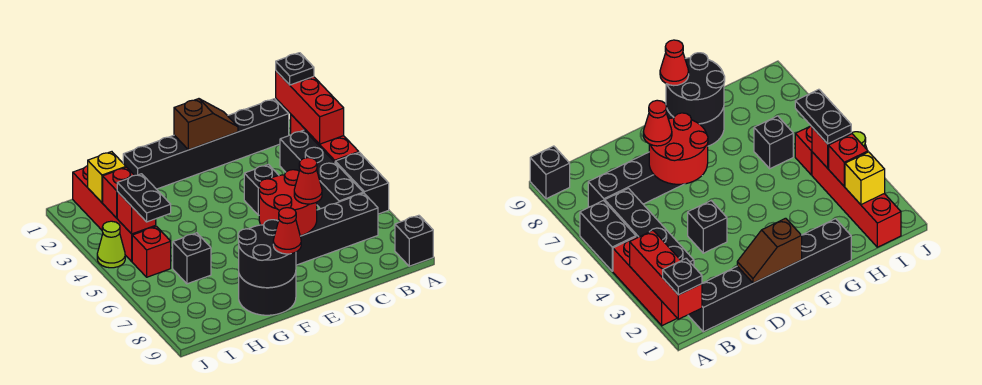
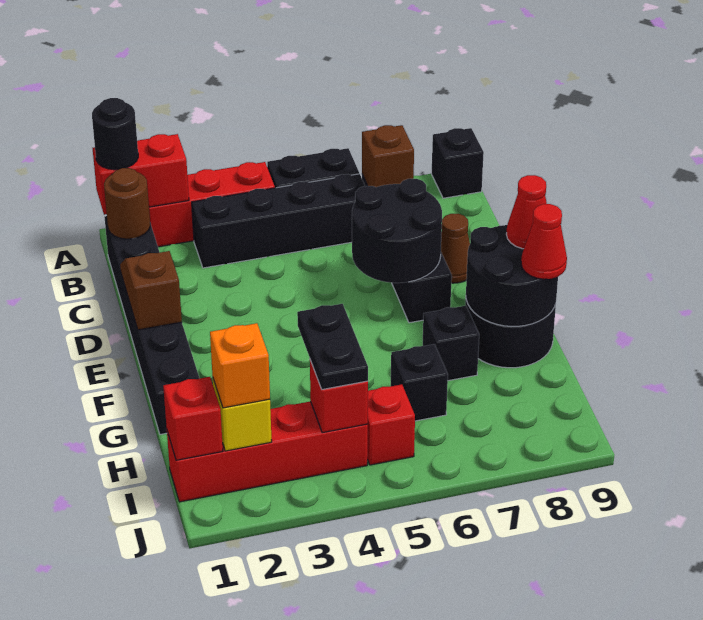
red 1x3 brick [276,71,344,144] -> red 1x2 brick [93,134,189,215]
black 1x1 plate [276,53,314,85] -> black 1x1 round brick [92,98,138,170]
none -> brown 1x1 round brick [104,168,150,239]
none -> brown 1x1 brick [362,125,414,187]
black 1x1 brick [244,164,279,215] -> black 1x1 brick moved to [423,306,479,381]
red 2x2 round brick [259,170,317,236] -> black 2x2 round brick [352,179,442,283]
red 1x1 cone [294,158,322,204] -> red 1x1 cone moved to [521,204,567,279]
none -> brown 1x1 cone [441,214,470,283]
none -> orange 1x1 brick [210,323,270,408]
red 1x1 brick [103,167,134,218] -> red 1x1 brick moved to [163,377,223,460]
black 1x2 plate [117,174,171,222] -> black 1x2 plate turned to [297,304,368,389]
lime 1x1 cone [97,221,125,268] -> none

